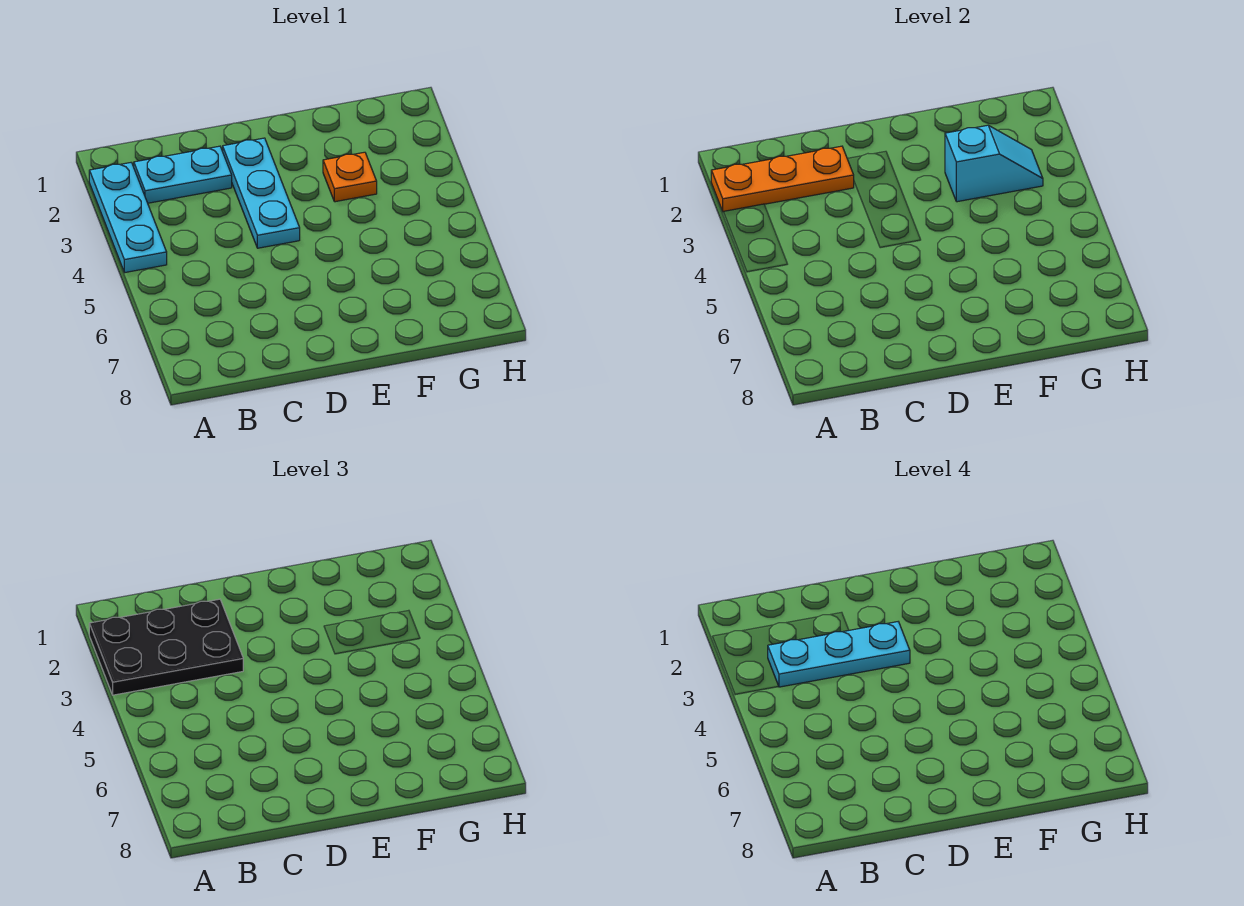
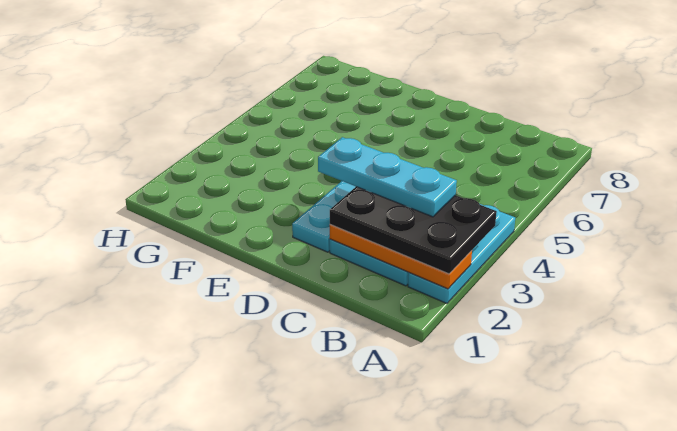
orange 1x1 plate [323,152,377,202] -> none
cyan 1x2 slope [945,125,1043,202] -> none

